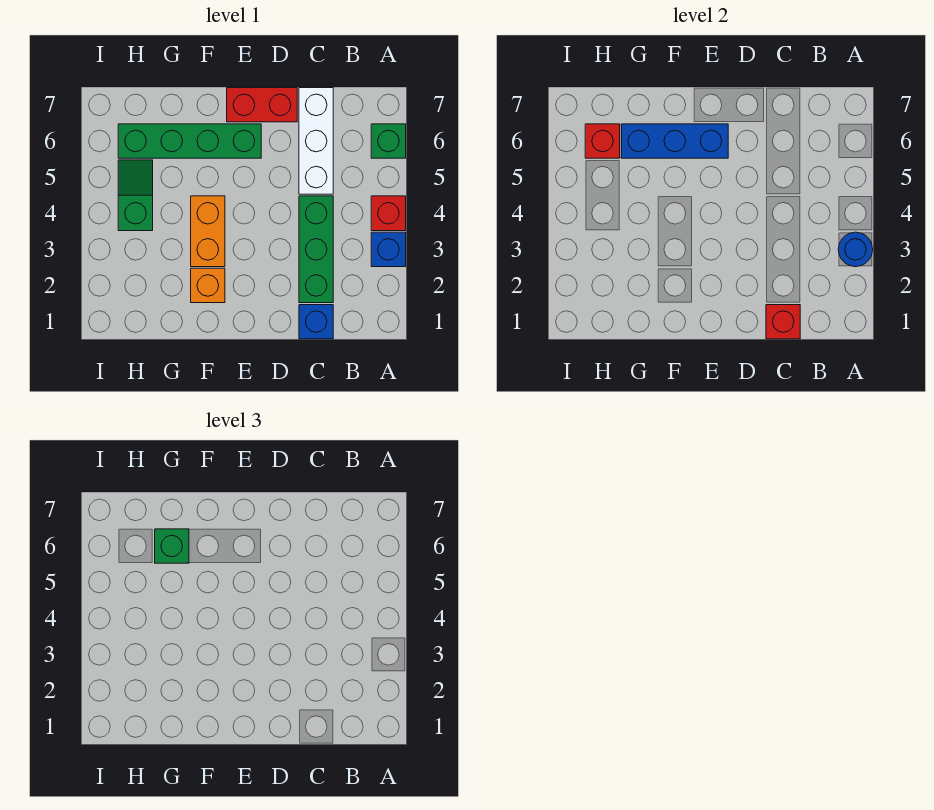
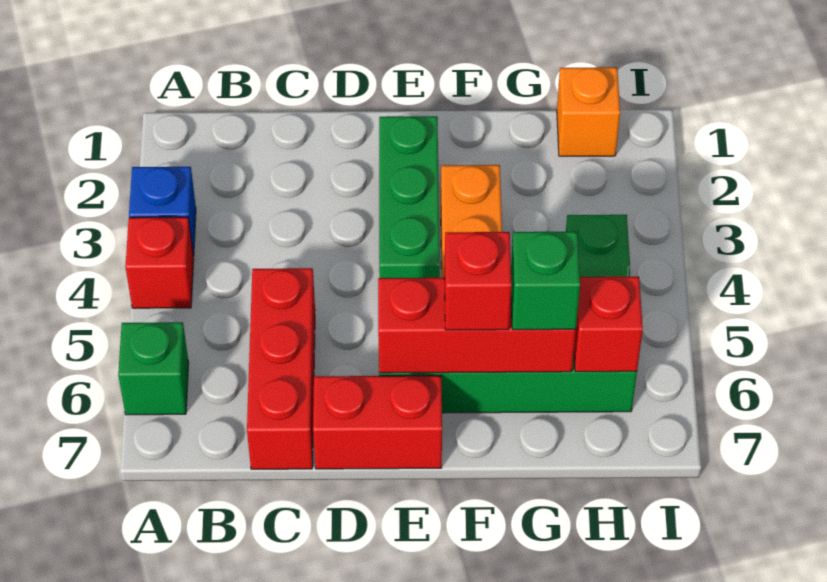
blue 1x1 round brick [838,232,873,267] -> none
blue 1x1 brick [299,305,333,339] -> none
red 1x1 brick [766,305,800,339] -> red 1x1 brick moved to [444,232,512,330]
green 1x3 brick [299,196,333,303] -> green 1x3 brick moved to [379,116,440,278]
white 1x3 brick [299,88,333,194] -> red 1x3 brick [247,268,315,469]
blue 1x3 brick [622,124,728,158] -> red 1x3 brick [378,278,576,373]
orange 1x1 brick [191,268,225,303] -> orange 1x1 brick moved to [557,67,620,156]

